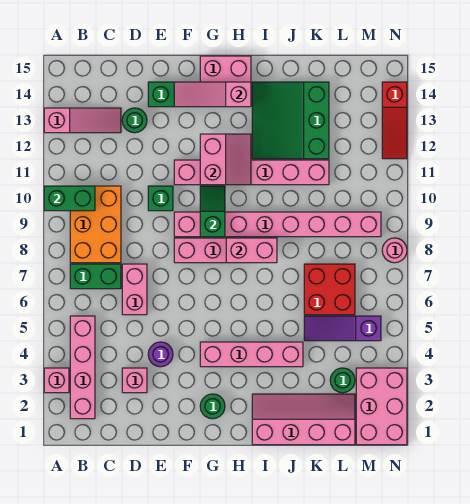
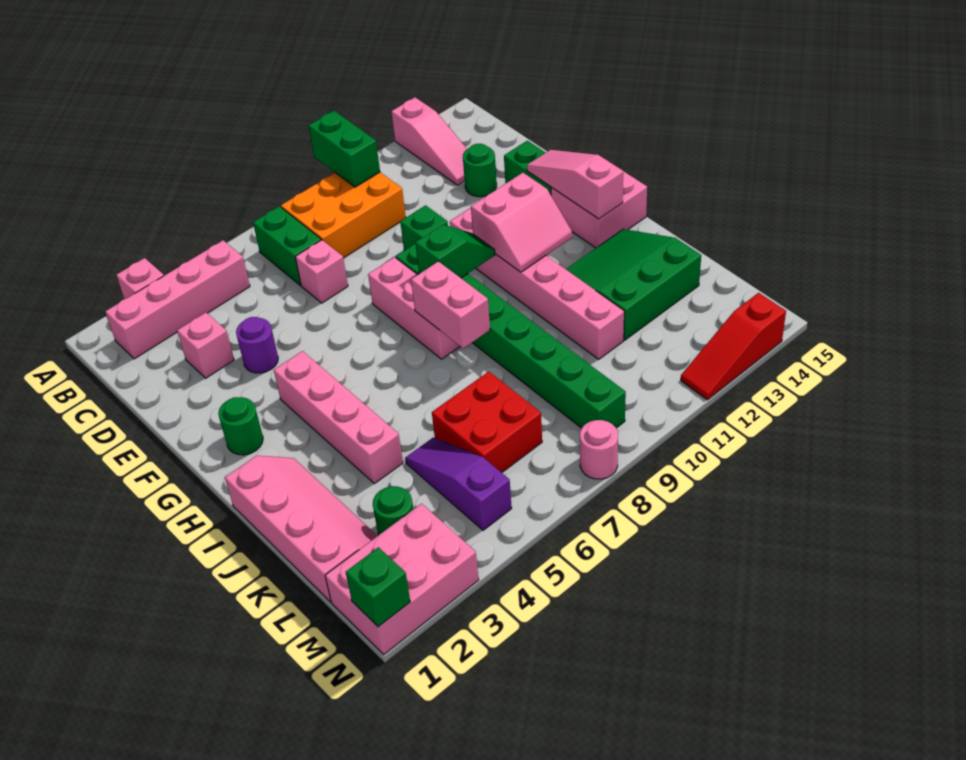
pink 1x2 brick [122,264,147,315] -> pink 1x1 brick [295,240,348,303]
pink 1x8 brick [174,212,381,237] -> green 1x8 brick [396,244,626,428]
none -> green 1x1 brick [346,547,410,627]

